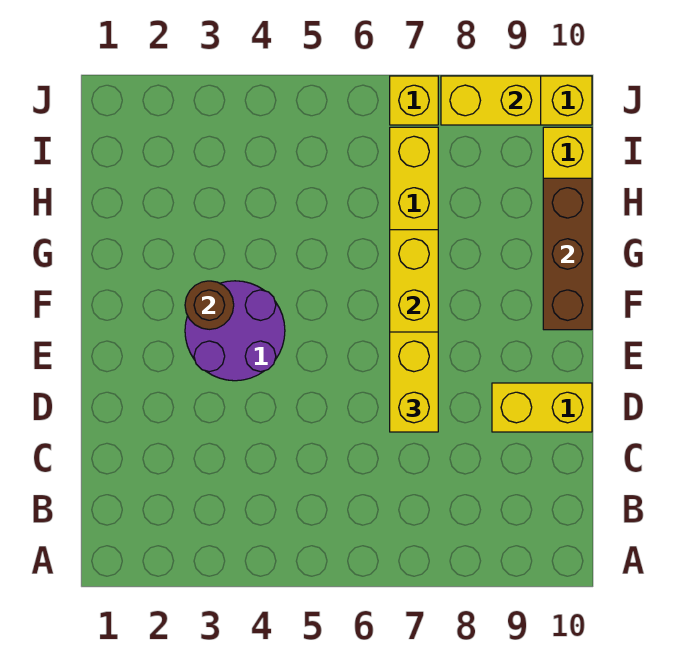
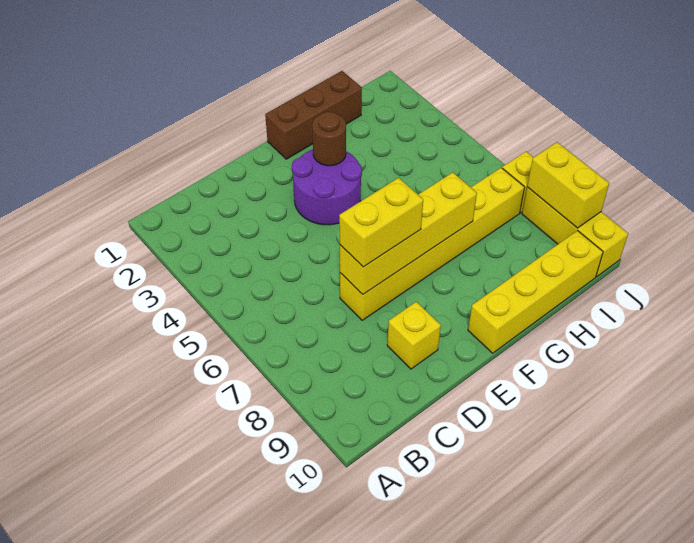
yellow 1x2 brick [492,383,592,432] -> yellow 1x1 brick [387,302,441,369]
brown 1x3 brick [543,178,592,330] -> brown 1x3 brick moved to [265,71,362,159]

